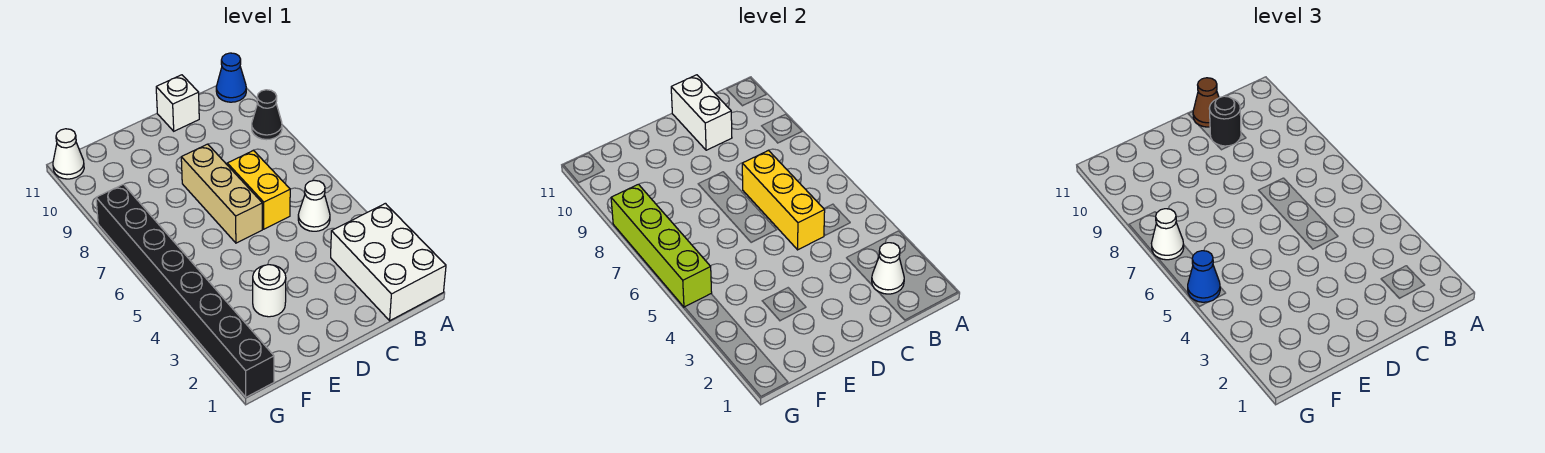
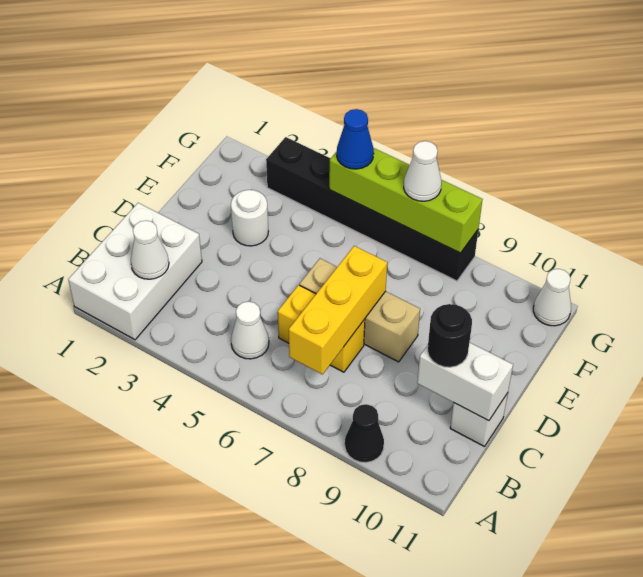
white 2x3 brick [331,203,446,321] -> white 2x3 brick turned to [68,203,202,340]
blue 1x1 cone [216,53,246,102] -> none
yellow 1x3 brick [742,150,825,250] -> yellow 1x3 brick turned to [289,246,387,374]
brown 1x1 cone [1193,78,1219,127] -> none
black 1x8 brick [96,184,274,397] -> black 1x6 brick [266,137,478,281]

